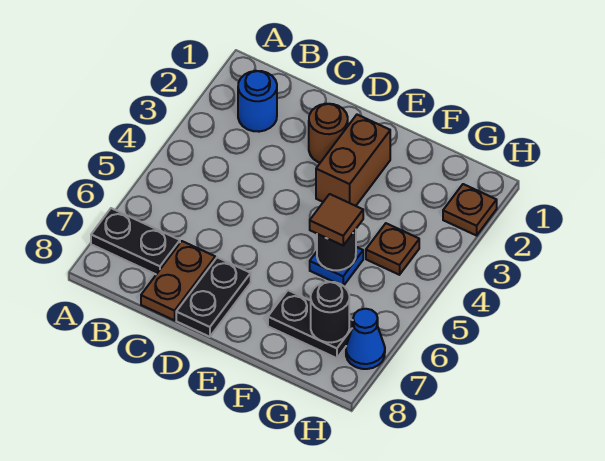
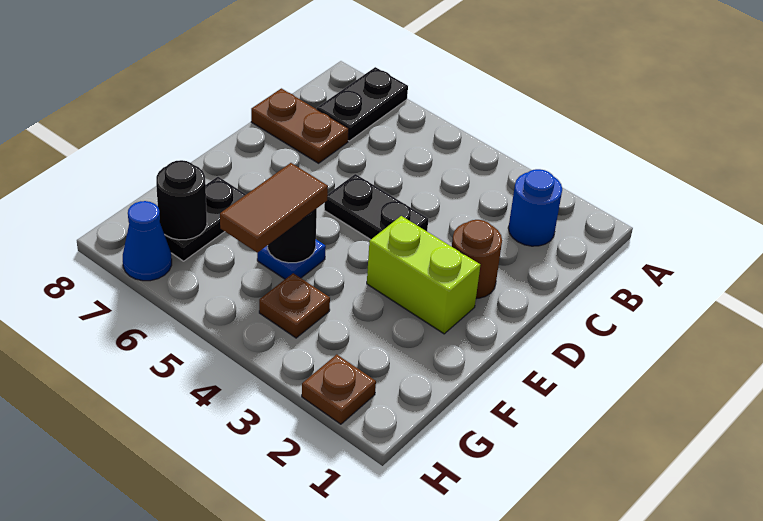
black 1x2 plate [176,257,251,337] -> black 1x2 plate moved to [324,174,428,240]
brown 1x2 brick [316,115,390,206] -> lime 1x2 brick [367,216,480,334]
brown 1x1 tile [310,194,363,245] -> brown 1x2 tile [220,163,328,253]

